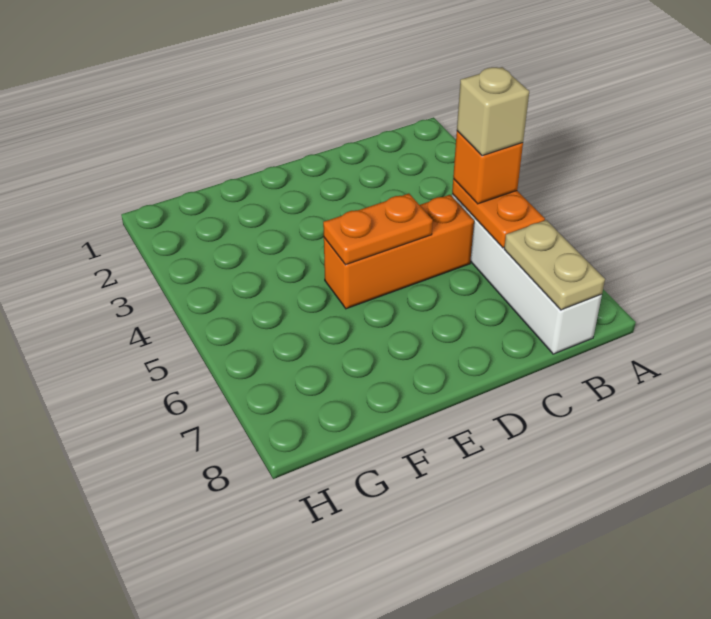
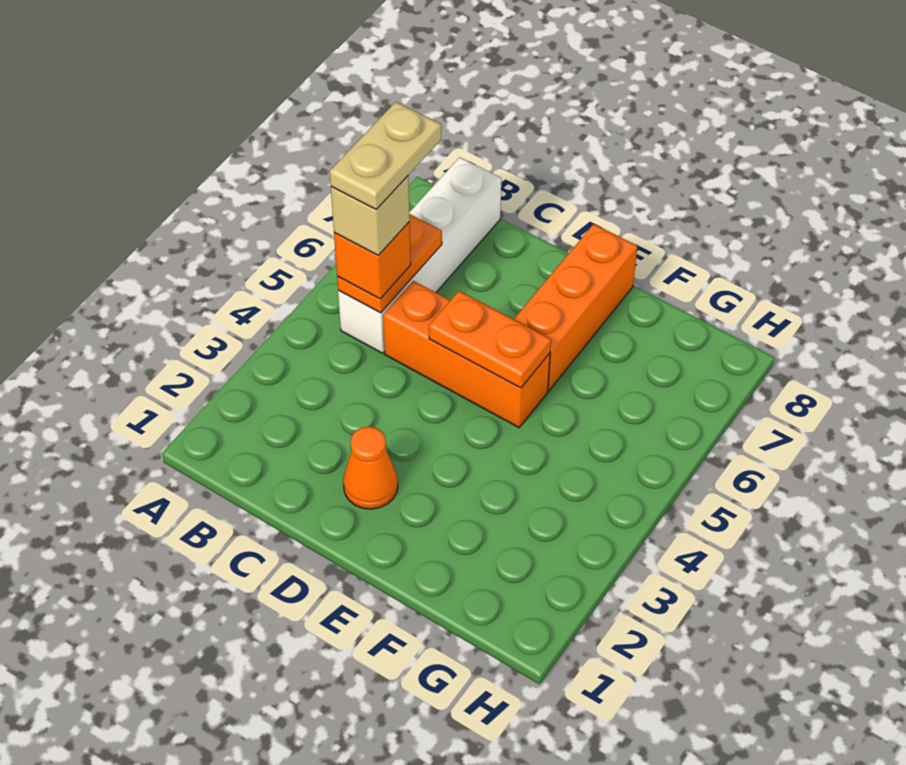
tan 1x2 plate [504,220,605,310] -> tan 1x2 plate moved to [330,102,441,209]
none -> orange 1x1 cone [343,427,398,509]
none -> orange 1x3 brick [514,224,637,390]

